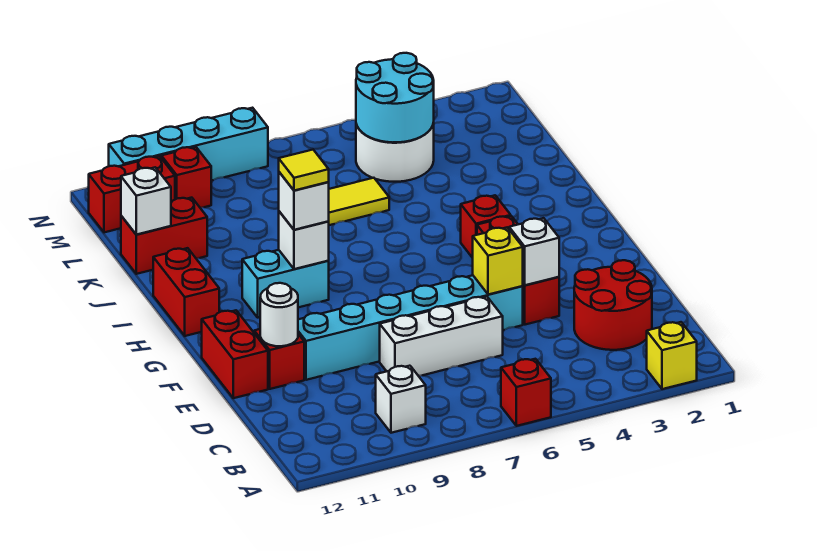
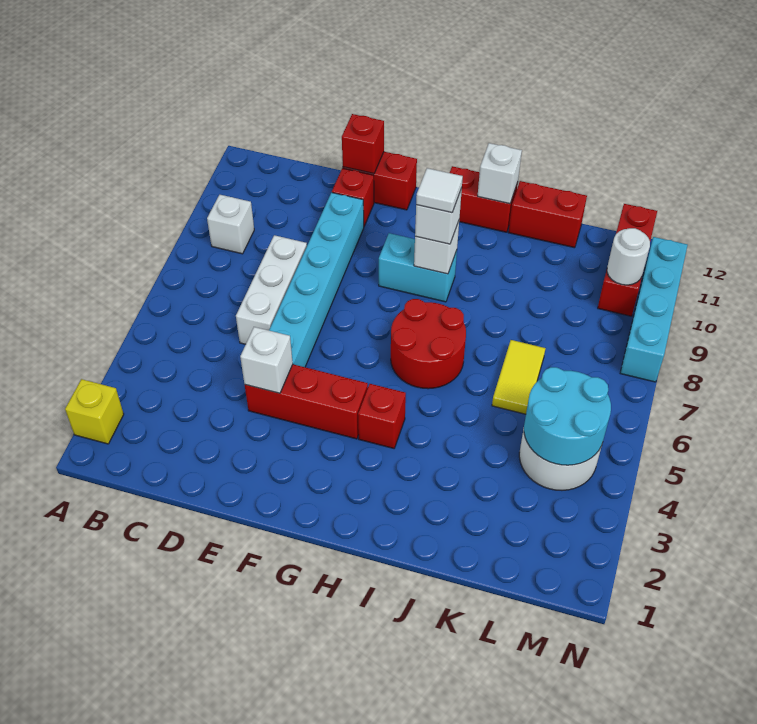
red 1x1 brick [501,359,551,426] -> red 1x1 brick moved to [342,114,384,174]
red 2x2 round brick [574,260,652,350] -> red 2x2 round brick moved to [391,299,466,389]
yellow 1x1 brick [473,227,523,295] -> none
white 1x1 round brick [260,283,298,346] -> white 1x1 round brick moved to [607,228,650,285]
cyan 1x2 brick [242,250,329,318] -> cyan 1x2 brick turned to [379,233,457,302]
yellow 1x1 tile [279,150,329,191] -> white 1x1 tile [416,168,463,213]
red 1x2 brick [121,198,207,274] -> red 1x2 brick turned to [508,181,587,248]
white 1x1 brick [121,167,171,235] -> white 1x1 brick moved to [478,143,522,204]

